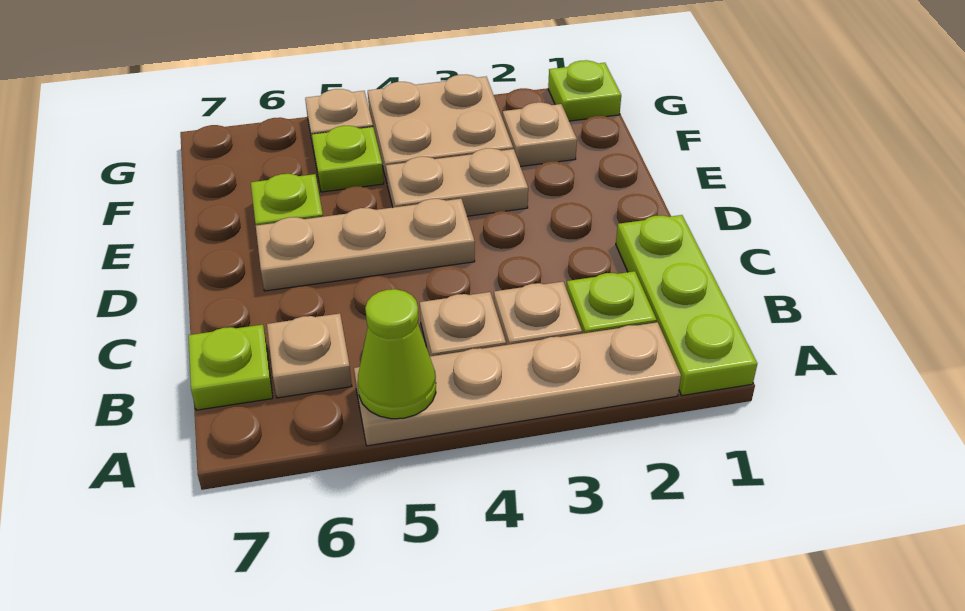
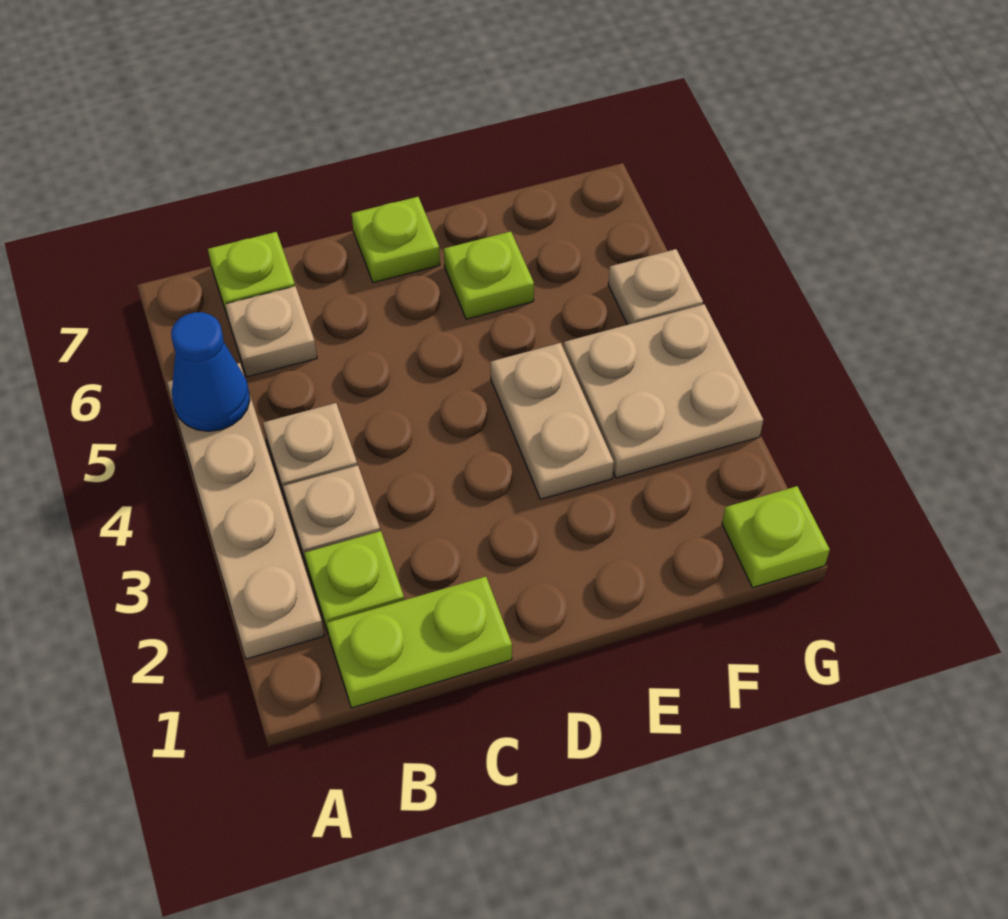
lime 1x3 plate [616,215,757,396] -> lime 1x2 plate [327,577,512,708]
lime 1x1 cone [358,289,436,419] -> blue 1x1 cone [171,312,250,431]
tan 1x3 plate [256,199,475,291] -> none
tan 1x1 plate [503,102,577,167] -> none
lime 1x1 plate [312,126,384,192] -> lime 1x1 plate moved to [352,197,440,283]

